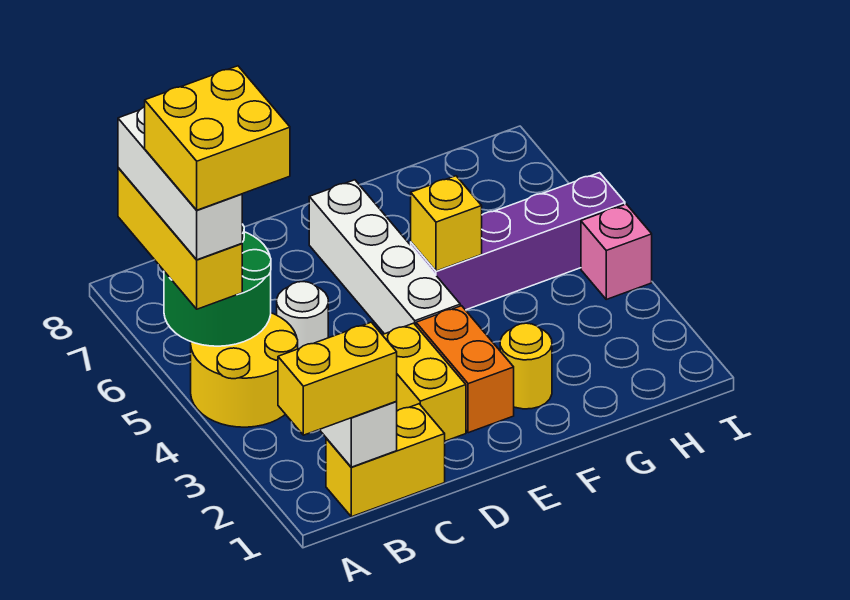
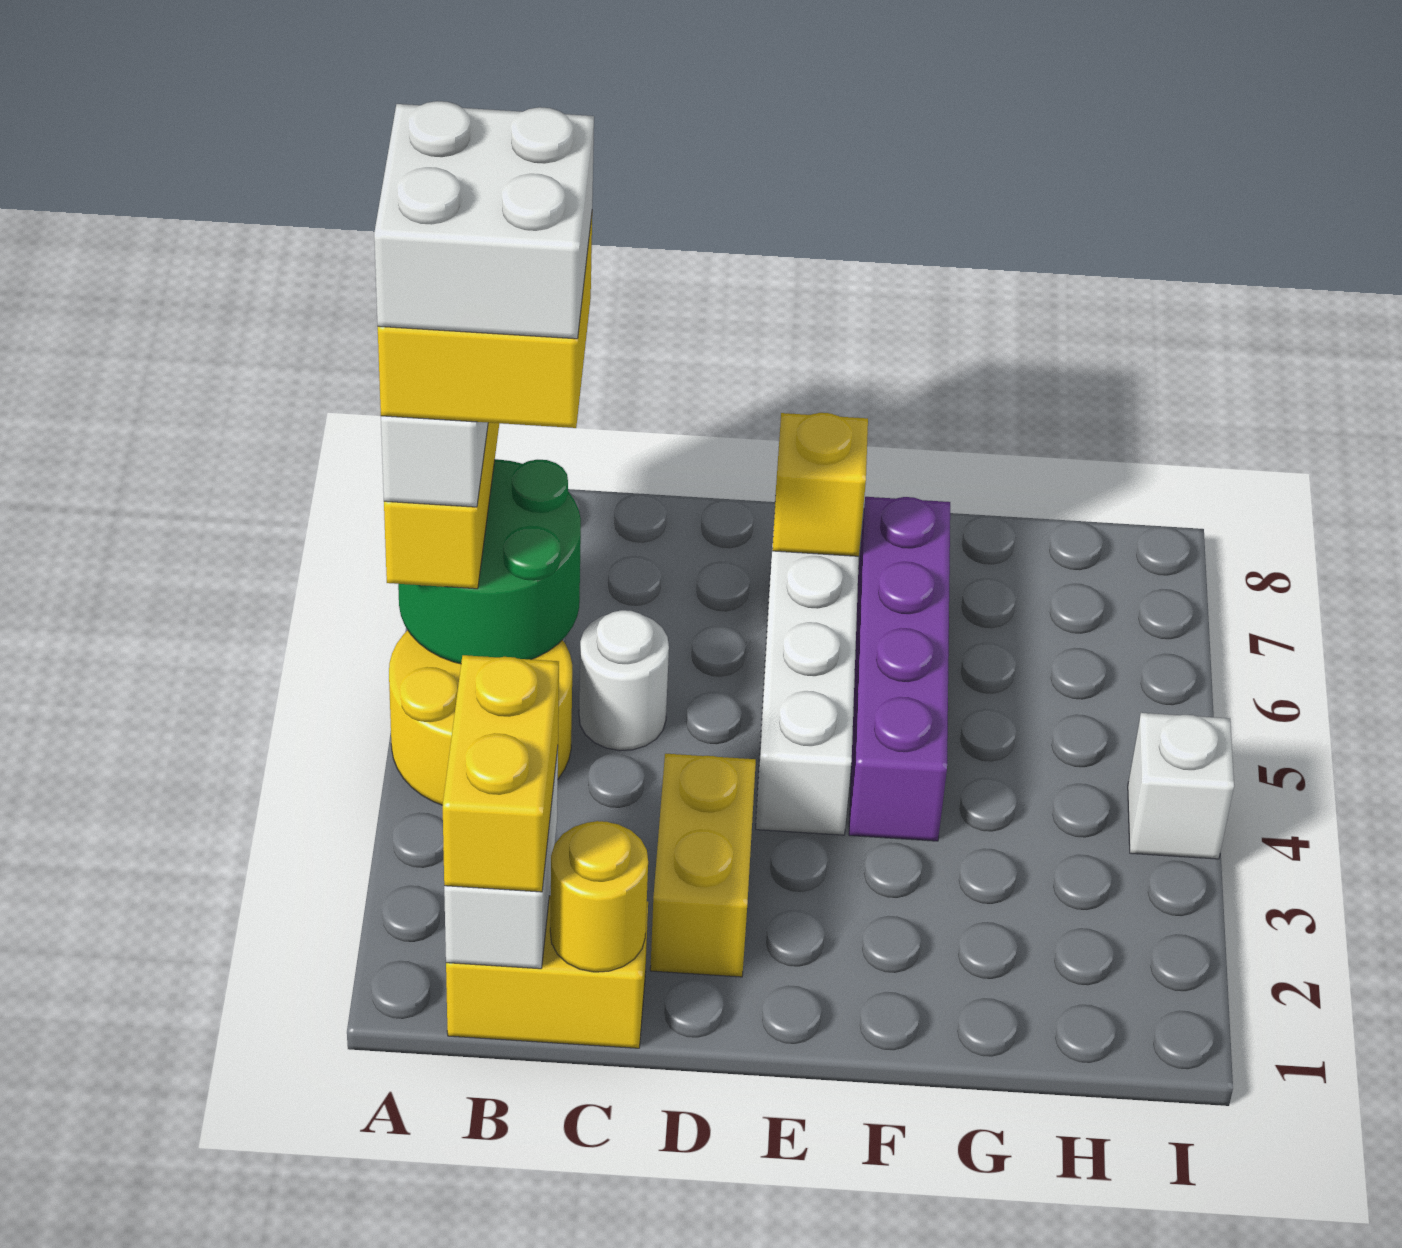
yellow 1x2 brick [278,322,397,435] -> yellow 1x2 brick turned to [443,655,559,892]
none -> white 2x2 brick [374,101,594,339]
orange 1x2 brick [416,306,514,433] -> none
yellow 1x1 round brick [500,323,552,409] -> yellow 1x1 round brick moved to [550,821,648,972]
purple 1x4 brick [411,173,625,310] -> purple 1x4 brick turned to [849,497,950,841]
yellow 1x1 brick [411,176,482,271] -> yellow 1x1 brick moved to [772,413,868,556]
pink 1x1 brick [581,204,652,299] -> white 1x1 brick [1128,713,1234,859]

